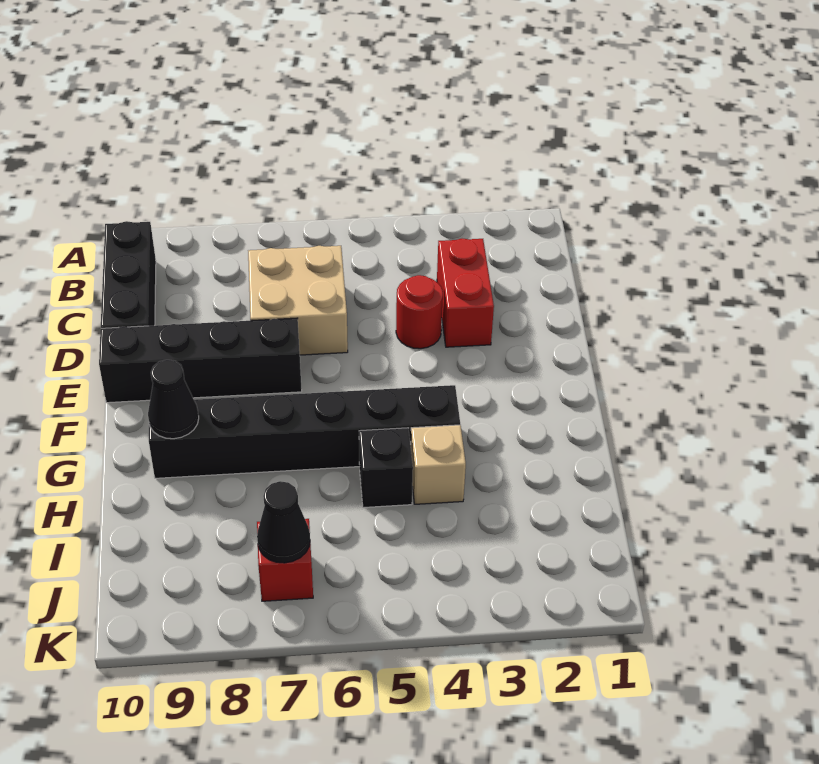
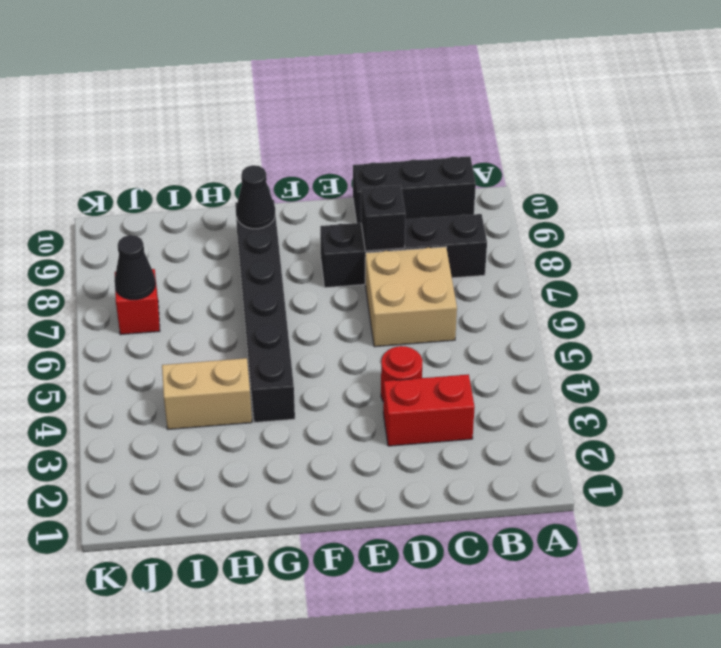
black 1x4 brick [99,318,302,403] -> black 1x4 brick turned to [320,214,487,288]
tan 1x1 brick [411,425,466,504] -> tan 1x2 brick [162,358,252,429]
black 1x1 brick [359,428,413,508] -> black 1x1 brick moved to [361,185,406,251]

